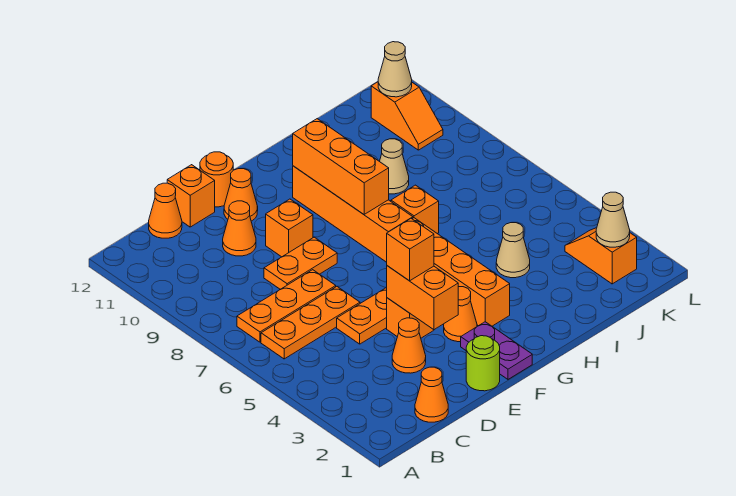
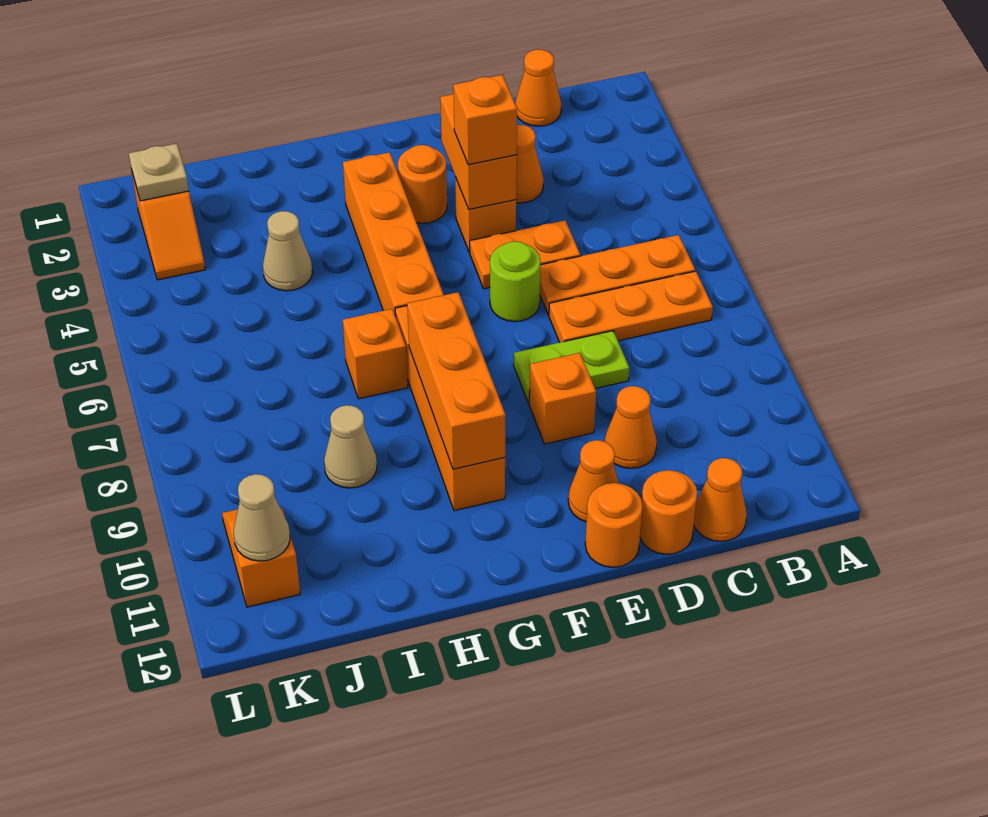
orange 1x2 plate [264,237,337,289] -> lime 1x2 plate [514,331,629,403]
orange 1x1 brick [167,165,215,227] -> orange 1x1 round brick [640,470,697,554]
lime 1x1 round brick [466,336,500,391] -> lime 1x1 round brick moved to [490,241,541,322]
purple 1x2 plate [461,322,532,379] -> none
orange 1x1 cone [444,287,477,342] -> orange 1x1 round brick [398,145,447,223]
tan 1x1 cone [596,192,630,247] -> tan 1x1 plate [129,144,189,201]

